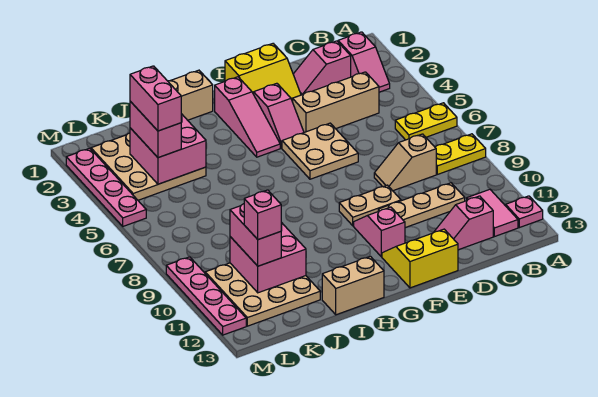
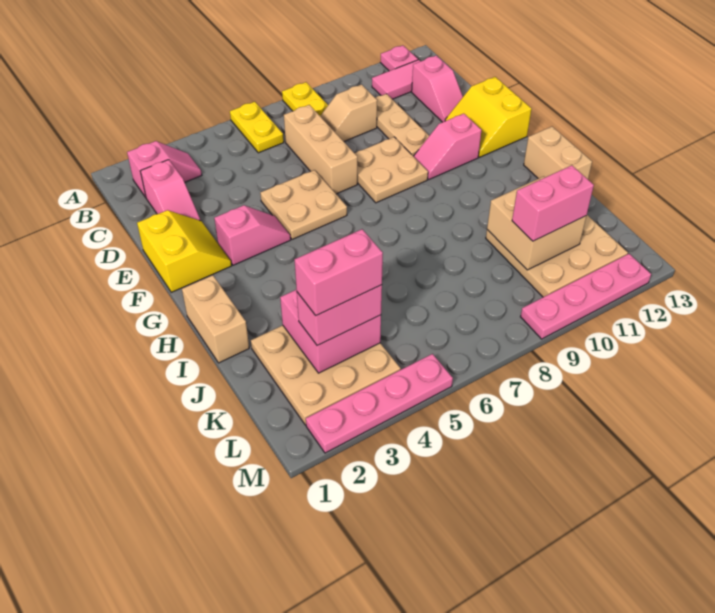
tan 1x3 brick [293,72,379,132] -> tan 1x3 brick moved to [284,105,357,194]
tan 1x2 slope [374,134,436,191] -> tan 1x2 slope turned to [320,85,377,141]
tan 1x2 plate [339,185,401,226] -> tan 2x2 plate [355,137,428,203]
pink 1x3 slope [215,77,280,157] -> none
pink 2x2 brick [230,222,306,293] -> tan 2x2 brick [487,176,586,270]
pink 1x1 brick [244,190,281,240] -> none

